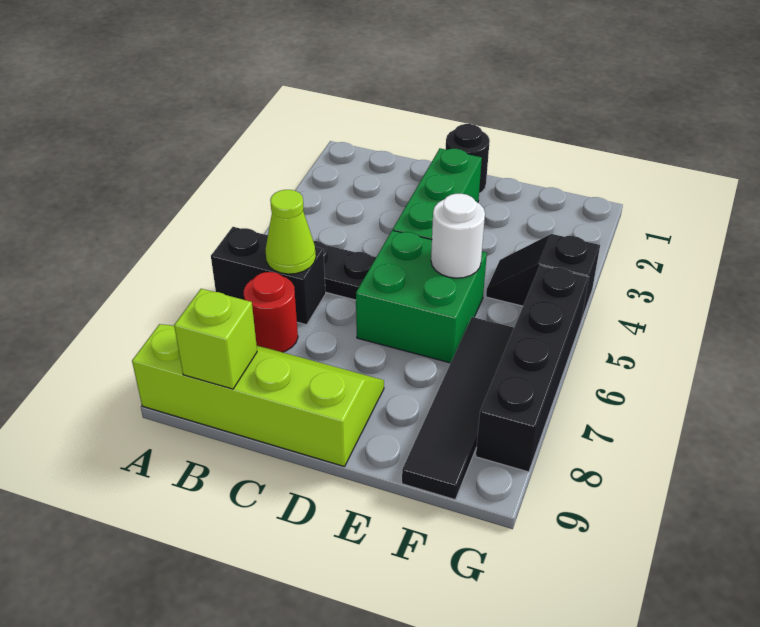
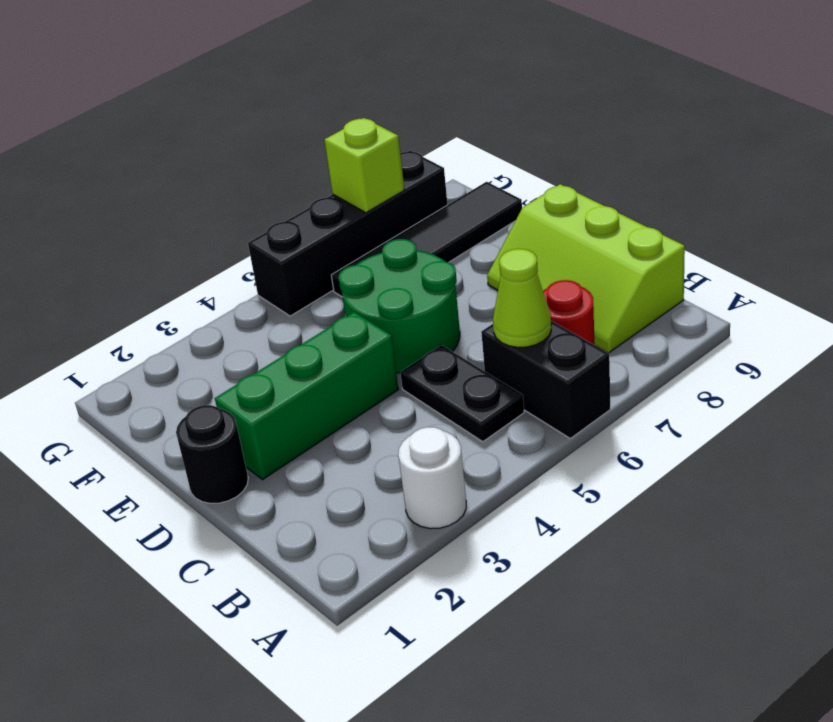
lime 2x4 slope [132,324,384,467] -> lime 2x3 slope [487,184,685,353]
lime 1x1 brick [174,289,257,389] -> lime 1x1 brick moved to [324,118,404,213]
green 2x2 brick [356,230,487,363] -> green 2x2 round brick [339,239,460,373]
white 1x1 round brick [431,194,485,278] -> white 1x1 round brick moved to [398,427,466,529]
black 1x2 slope [486,234,600,318] -> none

